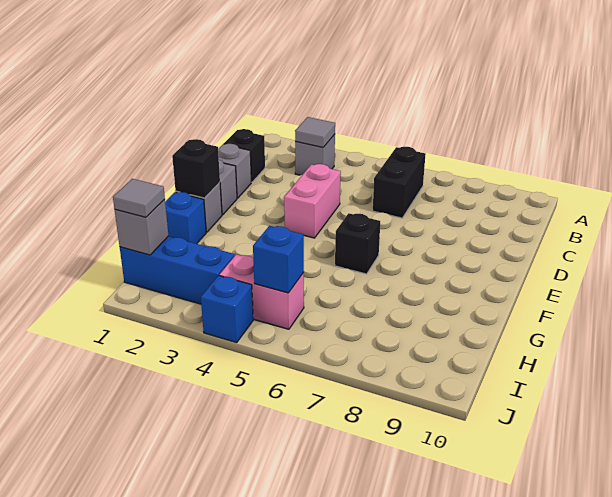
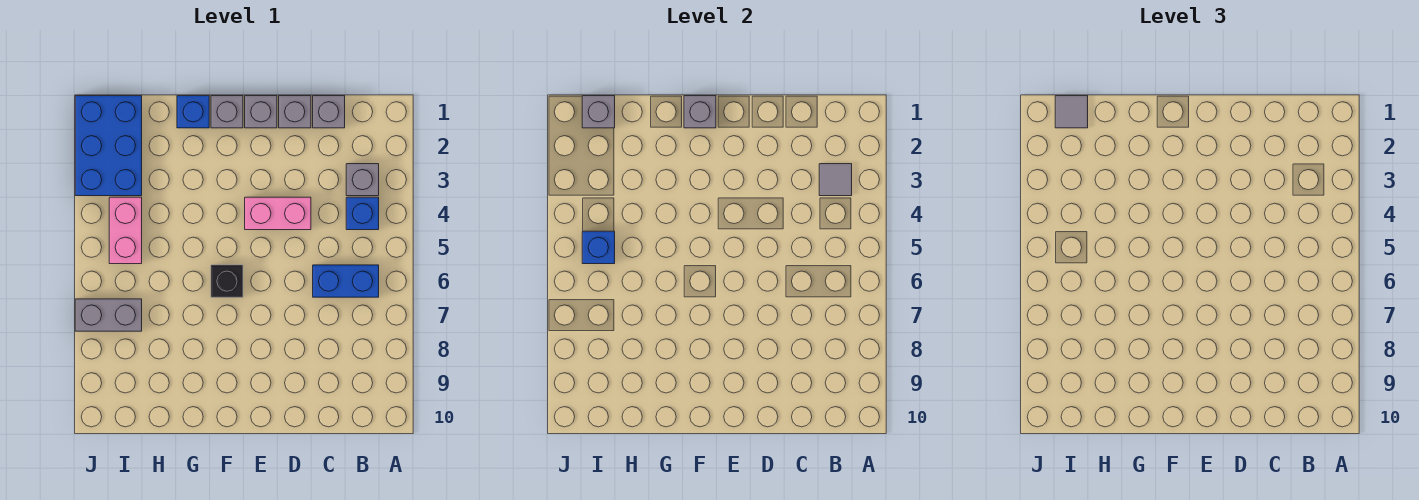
black 1x2 brick [373,147,426,218] -> blue 1x2 brick [313,265,379,297]
black 1x1 brick [224,129,265,182] -> grey 1x1 brick [313,96,345,128]
black 1x1 brick [172,139,220,198] -> grey 1x1 brick [684,96,716,128]
blue 1x3 brick [120,236,235,304] -> blue 2x3 brick [75,96,142,196]
none -> grey 1x2 brick [75,299,142,331]
blue 1x1 brick [201,276,253,343] -> blue 1x1 brick moved to [346,197,379,230]

